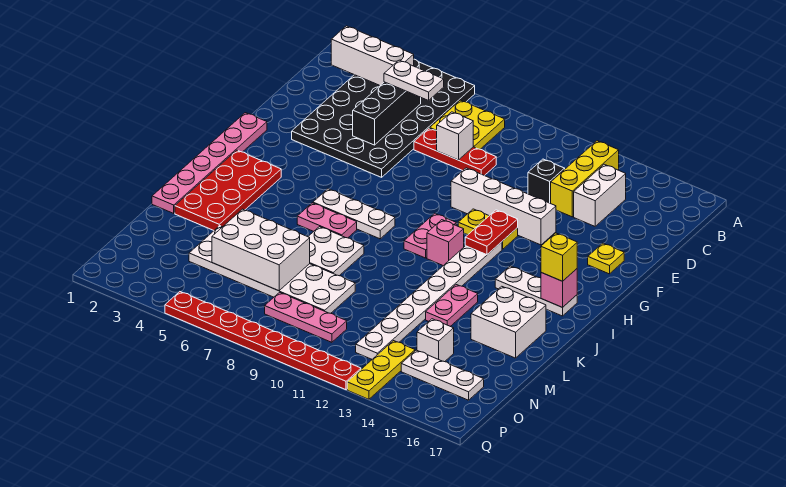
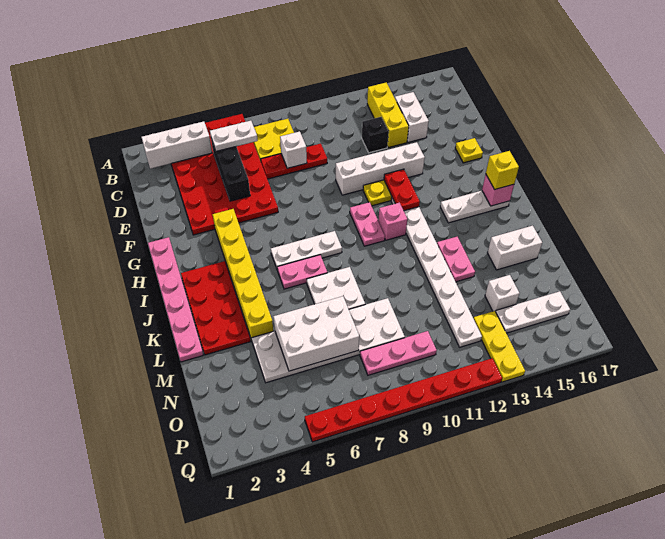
black 4x6 plate [292,59,475,177] -> red 4x6 plate [171,114,278,235]
none -> yellow 1x6 brick [213,209,274,340]
white 2x2 brick [471,286,546,358] -> white 1x2 brick [488,226,542,270]

